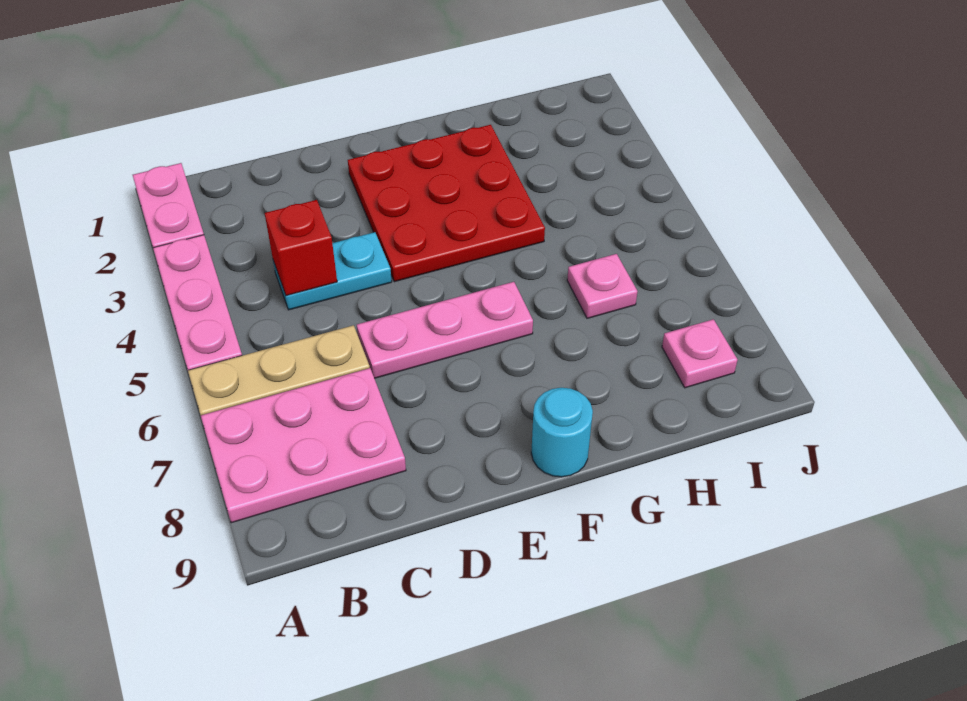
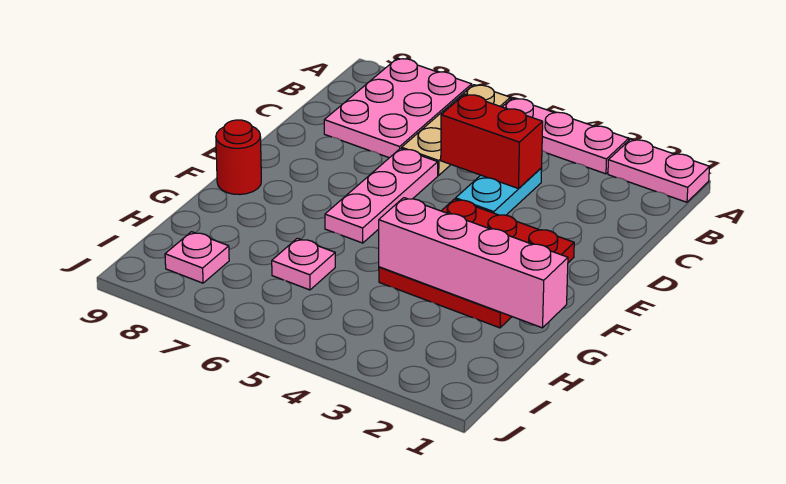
red 1x1 brick [265,200,337,296] -> red 1x2 brick [441,94,543,189]
cyan 1x1 round brick [531,388,593,477] -> red 1x1 round brick [216,120,261,195]
none -> pink 1x4 brick [379,198,568,328]

